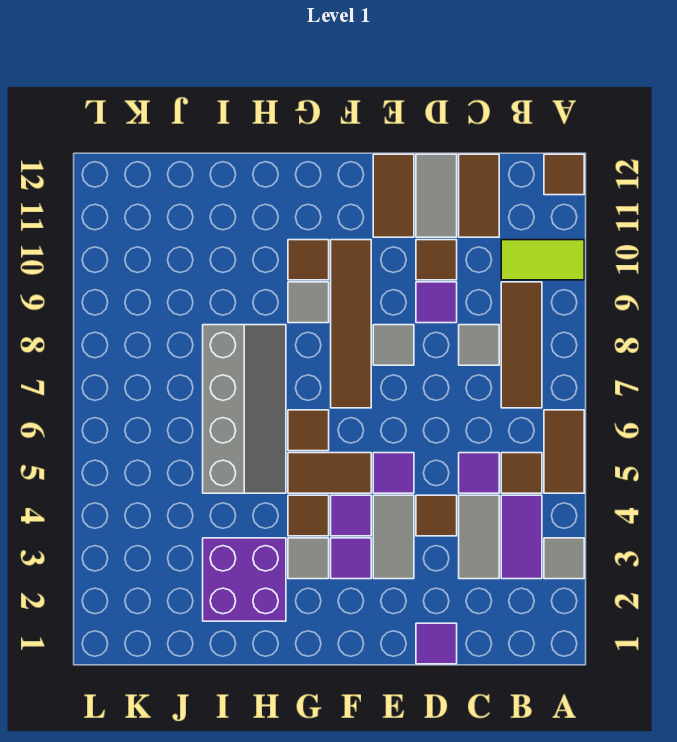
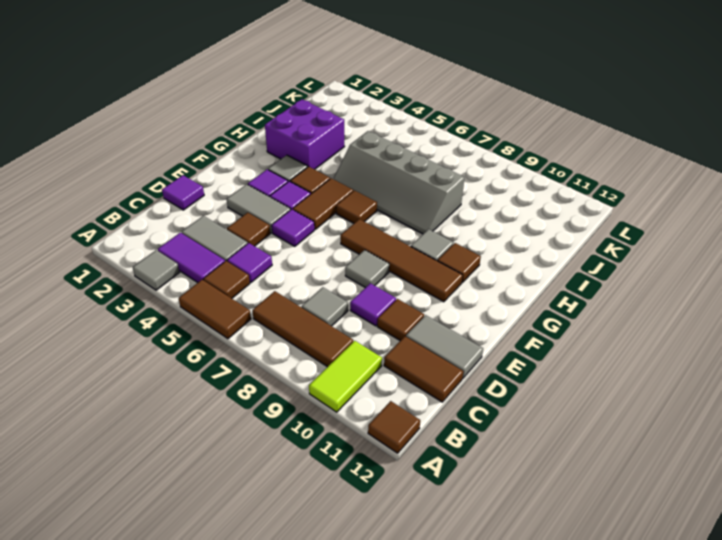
brown 1x2 tile [373,154,414,237] -> none

